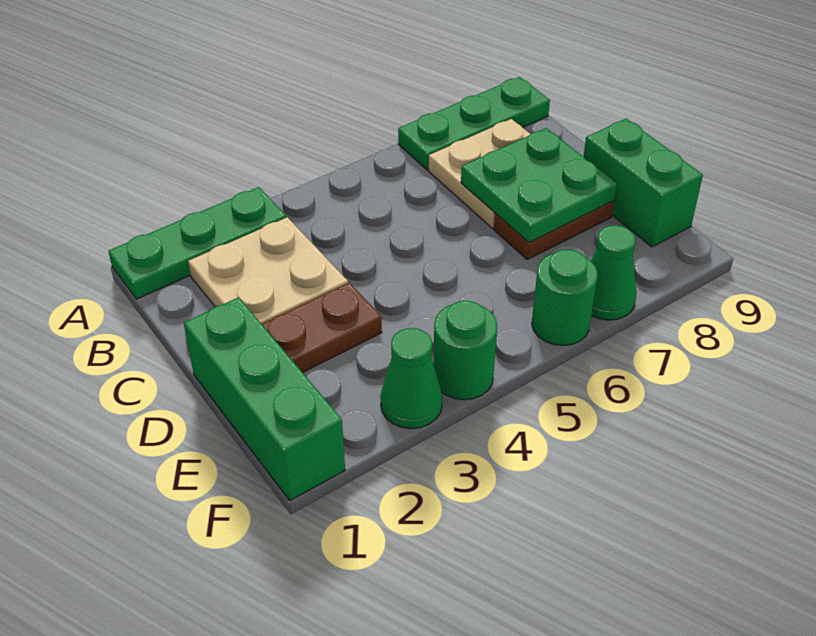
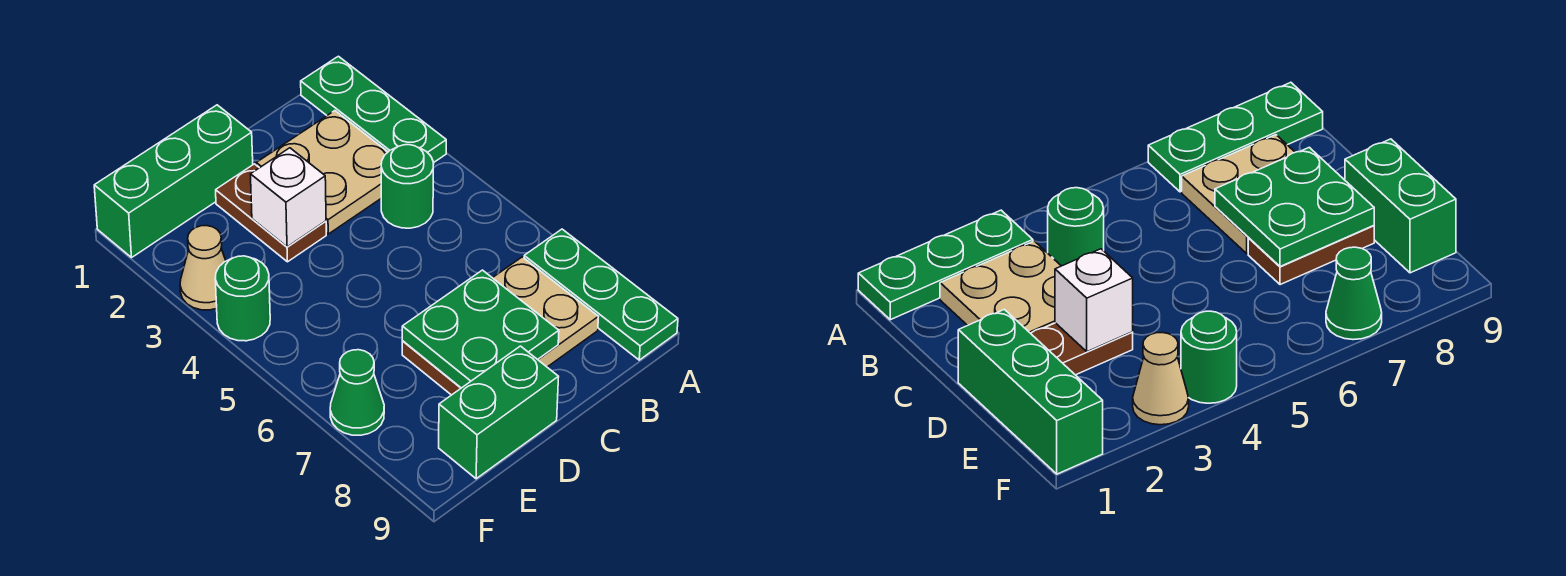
none -> white 1x1 brick [250,148,326,247]
green 1x1 cone [380,328,442,429] -> tan 1x1 cone [180,226,226,310]
green 1x1 round brick [532,249,598,346] -> green 1x1 round brick moved to [381,145,434,228]

